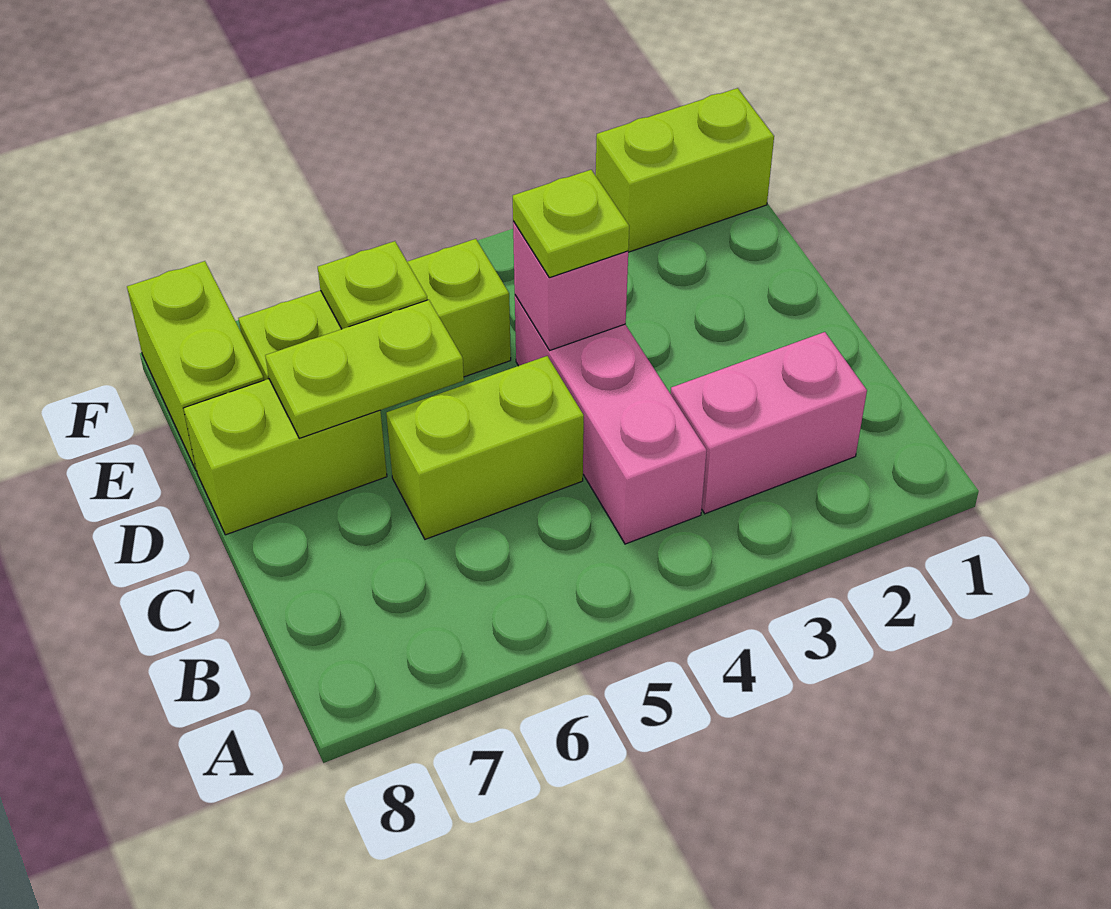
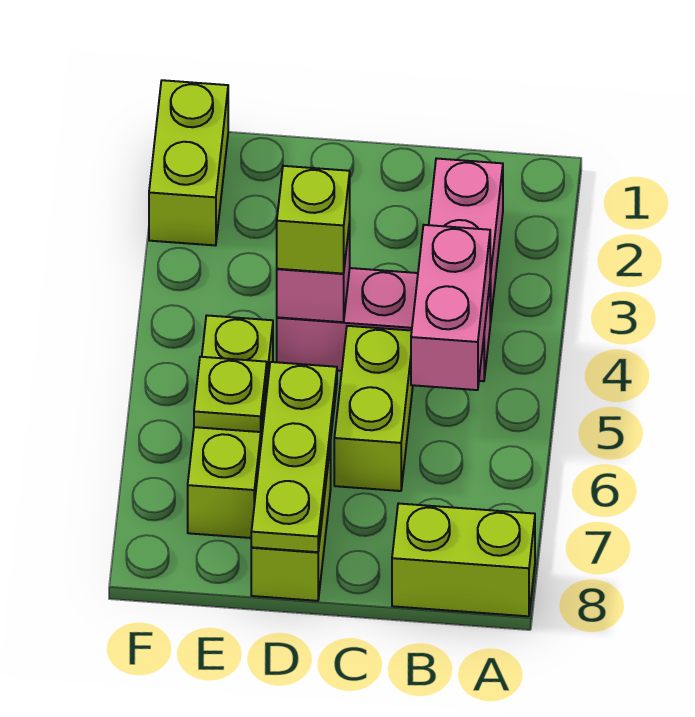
none -> pink 1x2 brick [411,225,490,390]
lime 1x1 plate [513,170,629,278] -> lime 1x1 brick [277,166,350,274]
lime 1x2 plate [265,300,464,438] -> lime 1x3 plate [251,362,337,552]
lime 1x2 brick [127,261,264,471] -> lime 1x2 brick moved to [392,503,535,616]

